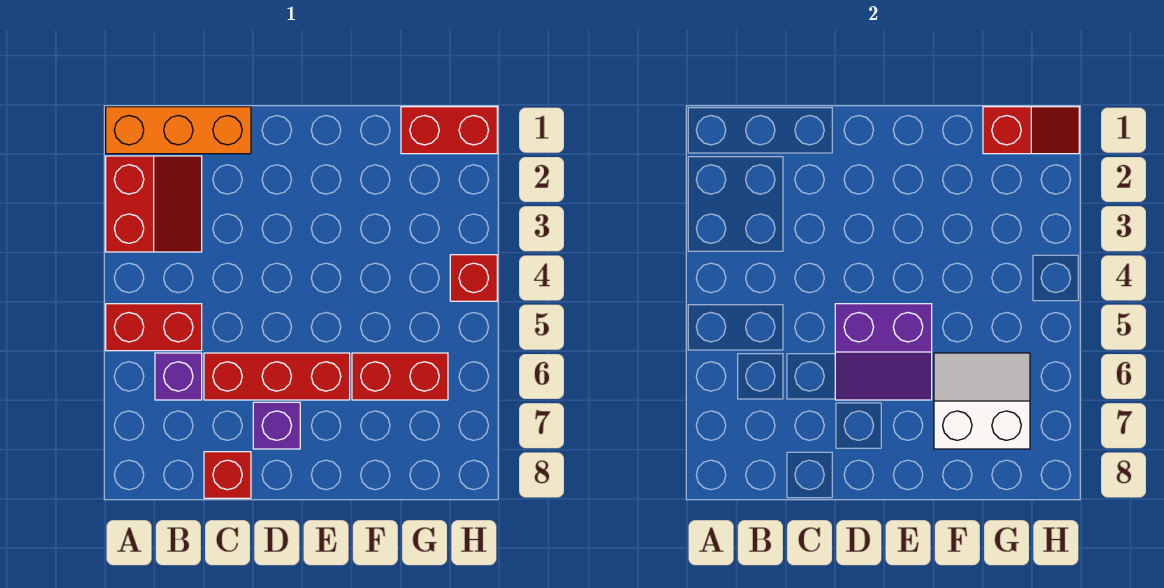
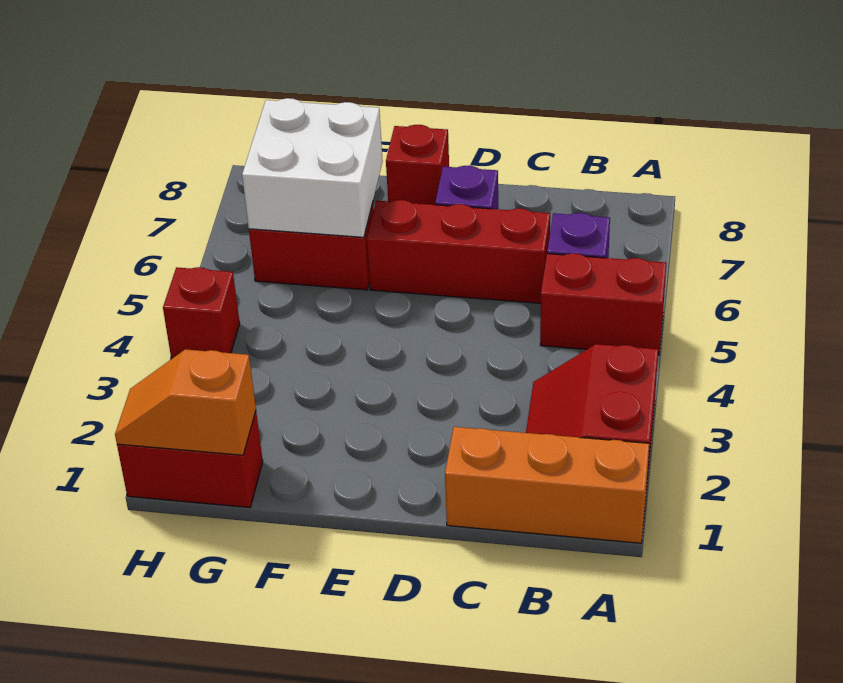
red 1x1 brick [204,452,251,498] -> red 1x1 brick moved to [386,125,449,205]
purple 2x2 slope [835,304,932,400] -> none
white 2x2 slope [934,353,1030,449] -> white 2x2 brick [242,98,383,237]
red 1x2 slope [983,107,1079,154] -> orange 1x2 slope [115,349,256,455]

